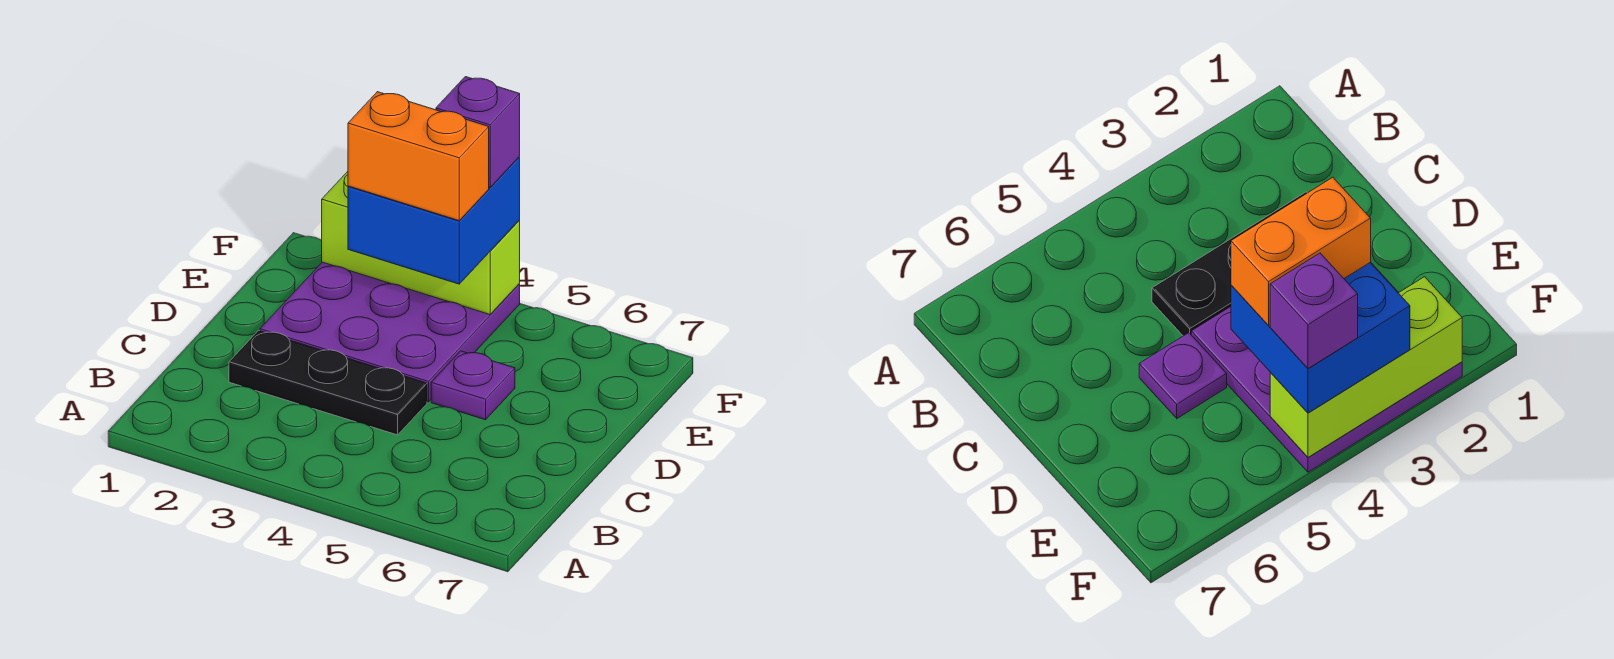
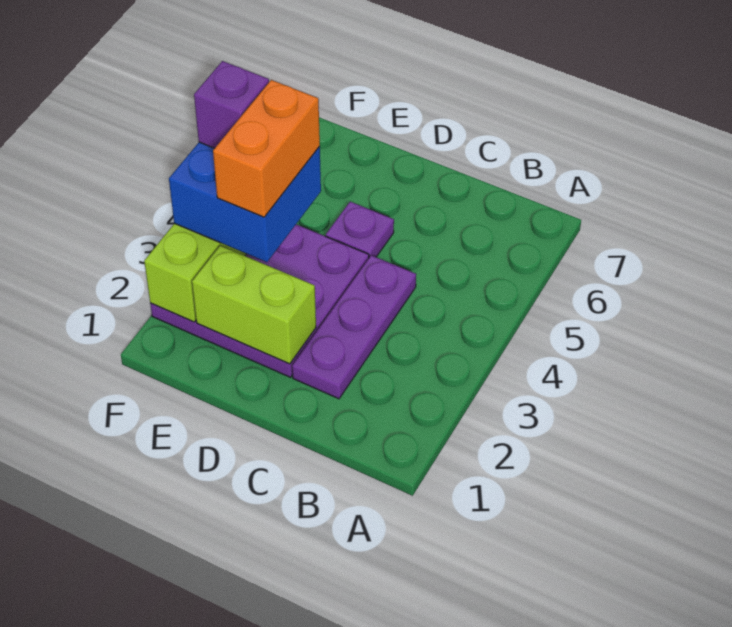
black 1x3 plate [229,330,427,435] -> purple 1x3 plate [292,255,416,399]
none -> lime 1x2 brick [192,246,316,364]

